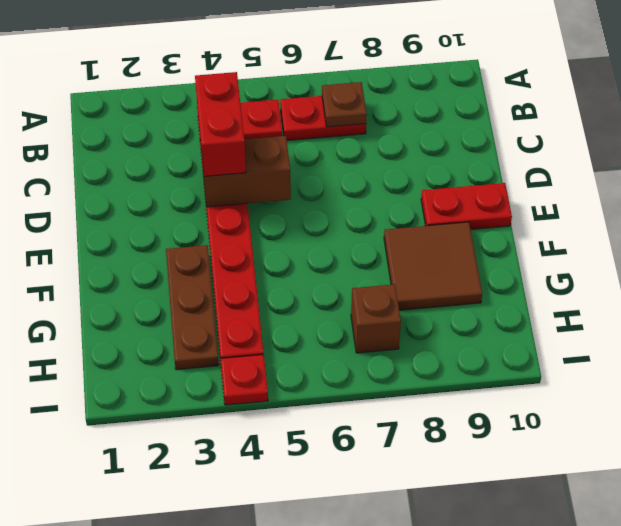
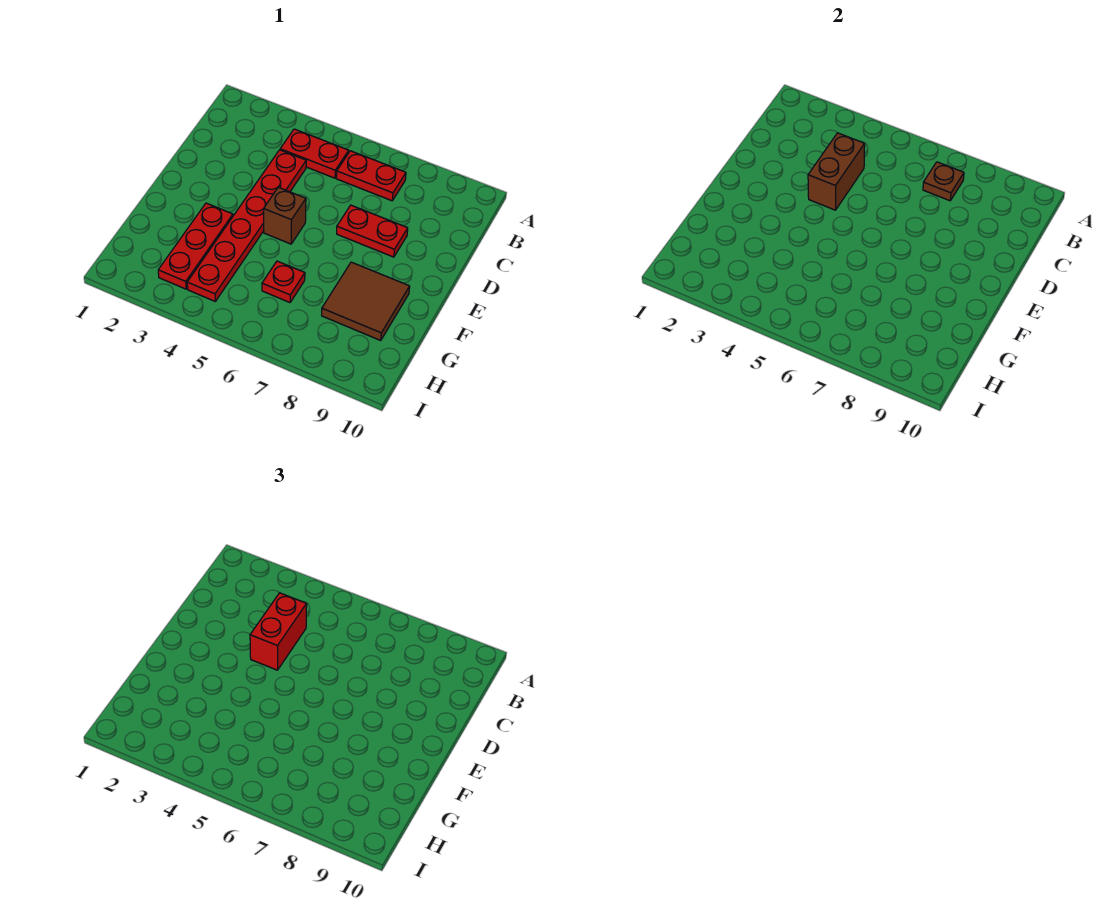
brown 1x2 brick [201,136,291,207] -> brown 1x2 brick turned to [808,133,865,210]
red 1x2 plate [421,183,512,230] -> red 1x2 plate moved to [337,205,408,257]
brown 1x3 plate [166,245,219,370] -> red 1x3 plate [158,203,233,289]
brown 1x1 brick [351,284,401,353] -> brown 1x1 brick moved to [264,187,306,244]
red 1x1 plate [220,355,268,405] -> red 1x1 plate moved to [262,261,305,303]

